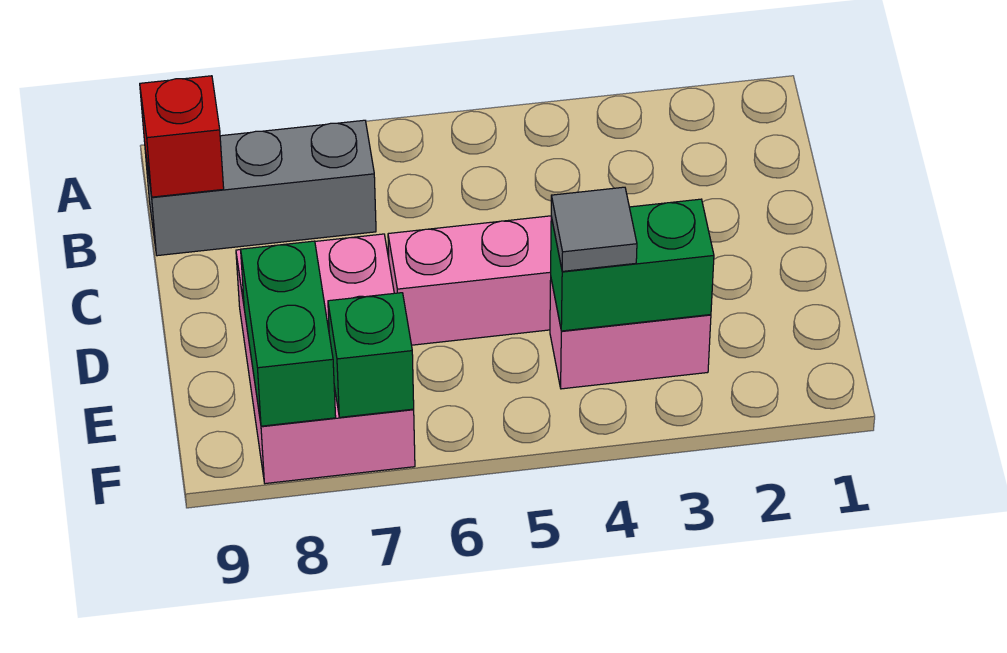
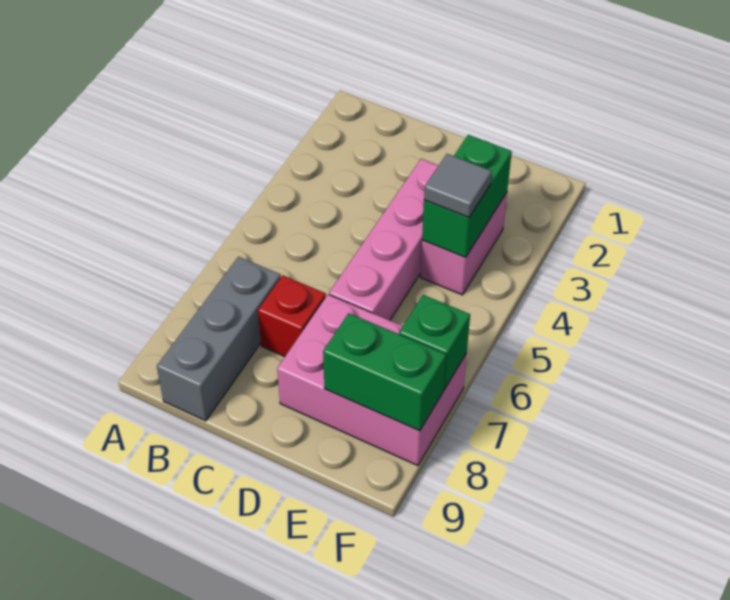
red 1x1 brick [140,76,224,197] -> red 1x1 brick moved to [258,276,326,356]

